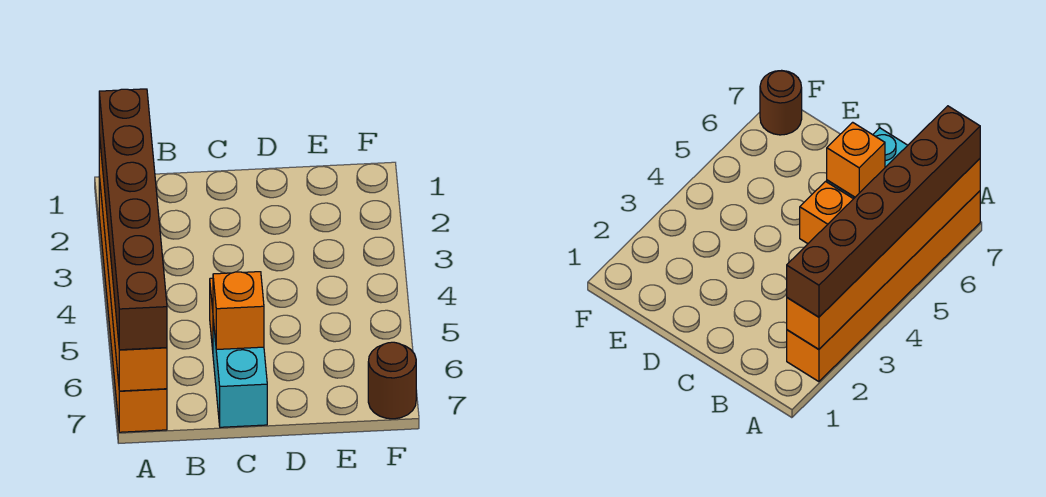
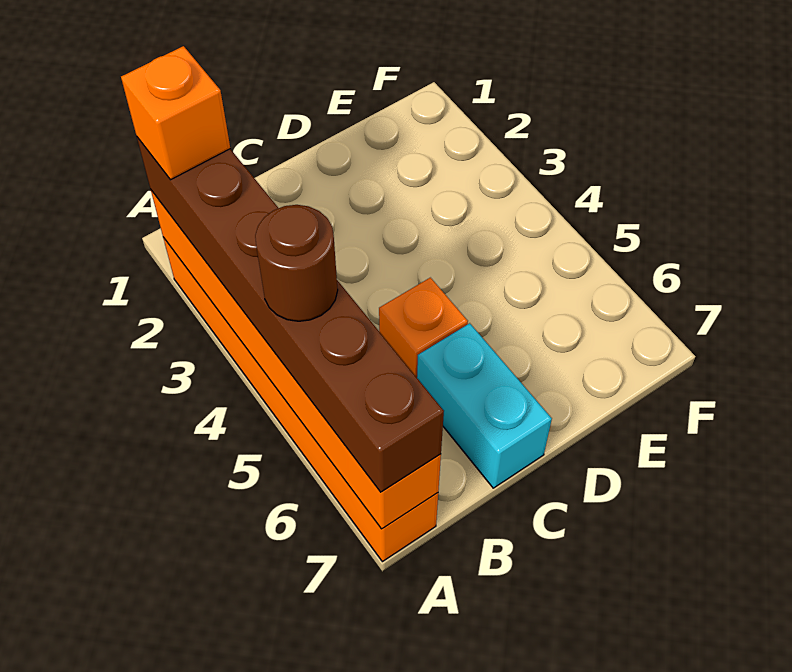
orange 1x1 brick [213,272,264,350] -> orange 1x1 brick moved to [121,46,230,180]
brown 1x1 round brick [368,342,416,419] -> brown 1x1 round brick moved to [255,205,338,321]

